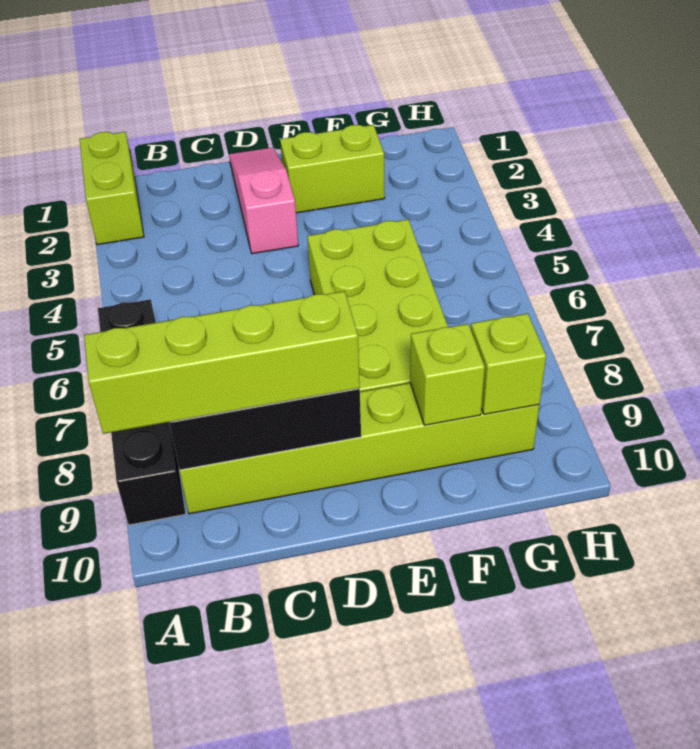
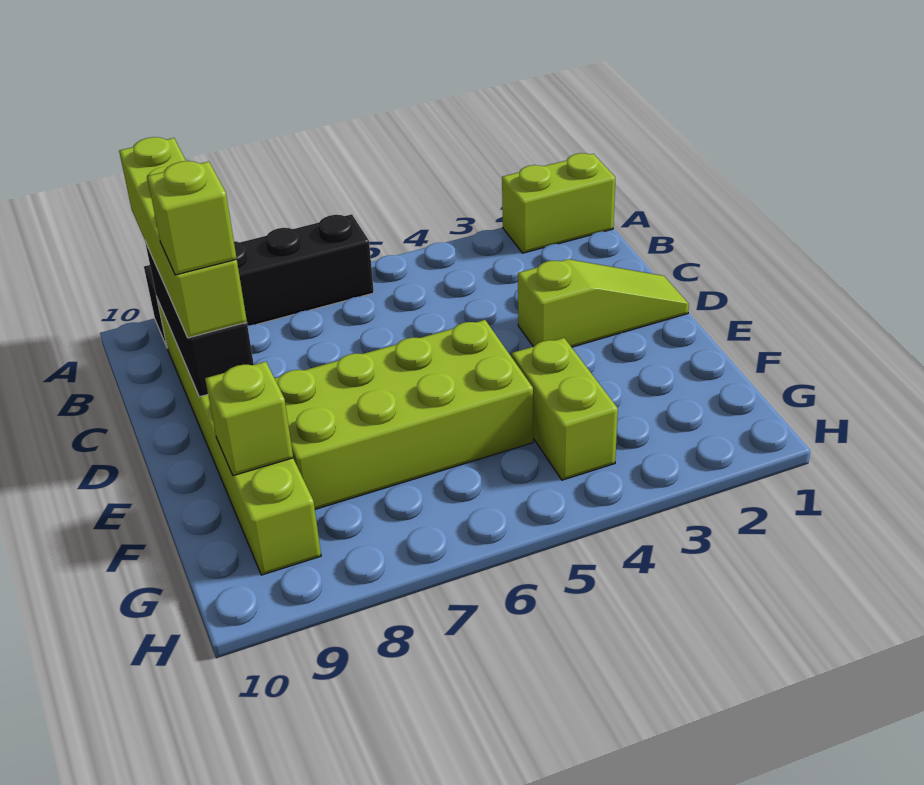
pink 1x3 slope [229,147,298,254] -> lime 1x3 slope [518,259,689,347]
lime 1x2 brick [280,125,385,213] -> lime 1x2 brick moved to [512,338,618,480]
lime 1x1 brick [471,313,546,414] -> lime 1x1 brick moved to [147,161,237,275]

